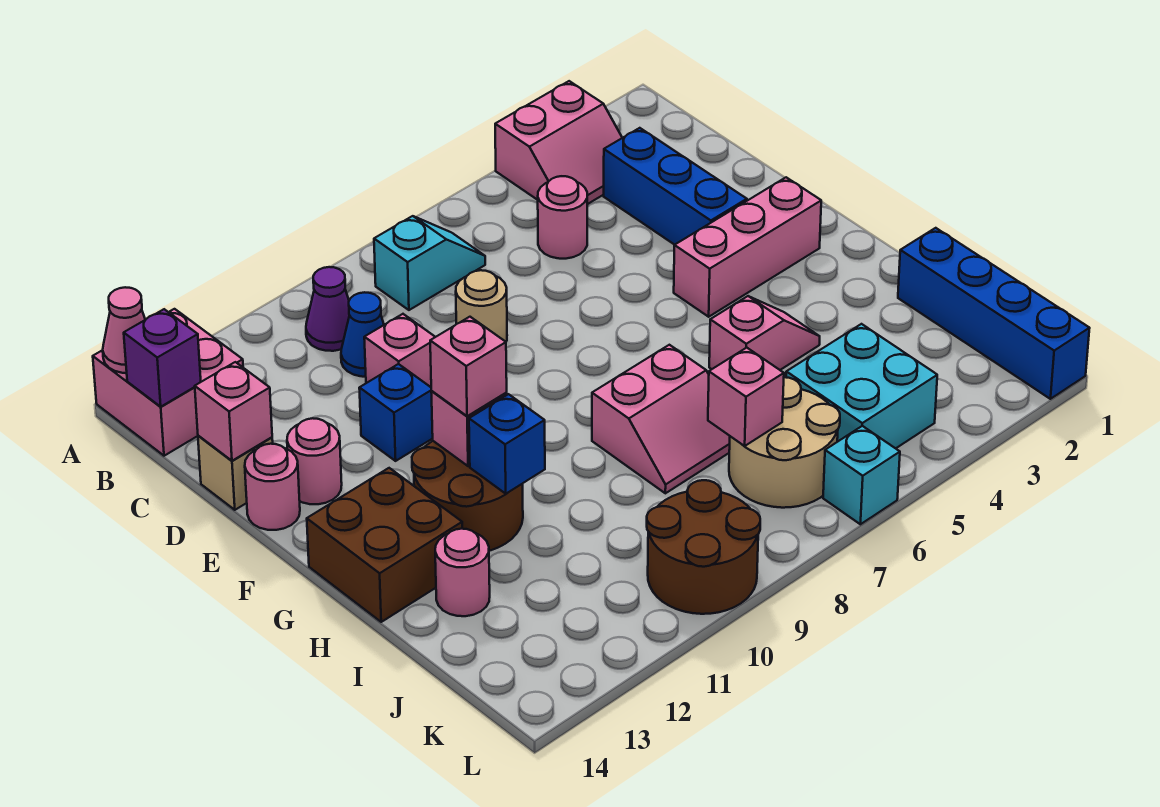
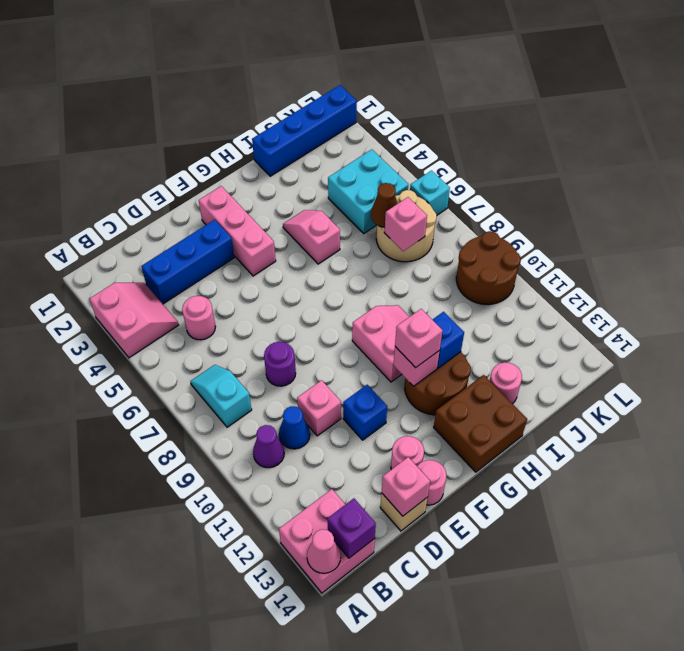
tan 1x1 round brick [456,270,507,342] -> purple 1x1 round brick [264,342,296,386]
pink 2x2 slope [592,345,730,493] -> pink 2x2 slope moved to [352,305,409,382]
none -> brown 1x1 cone [371,183,397,227]

